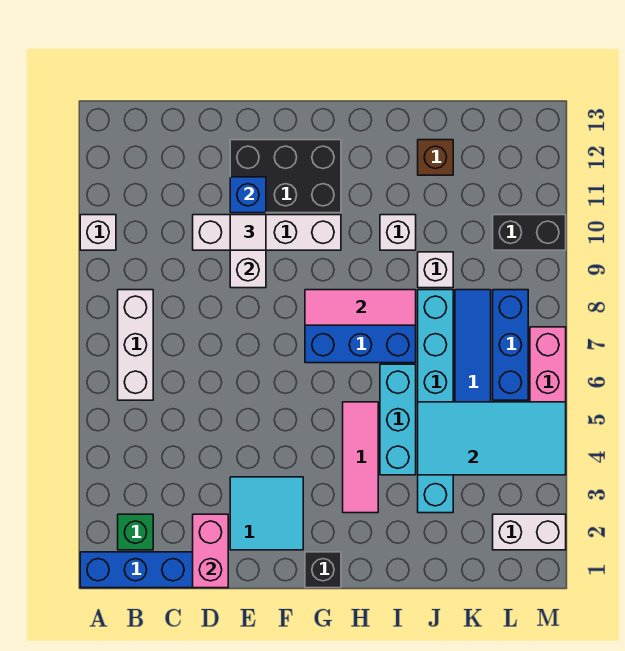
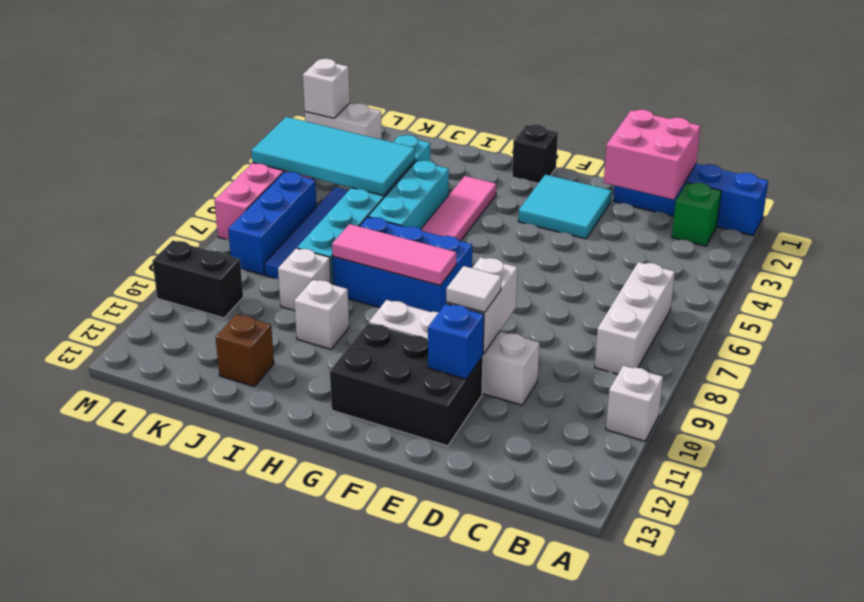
pink 1x2 brick [193,514,228,588] -> pink 2x2 brick [604,110,700,199]
none -> white 1x1 brick [303,59,350,118]

